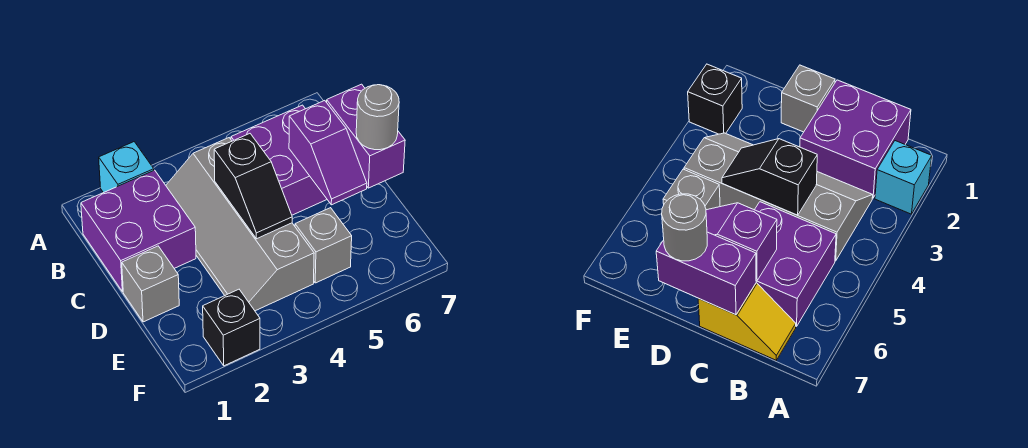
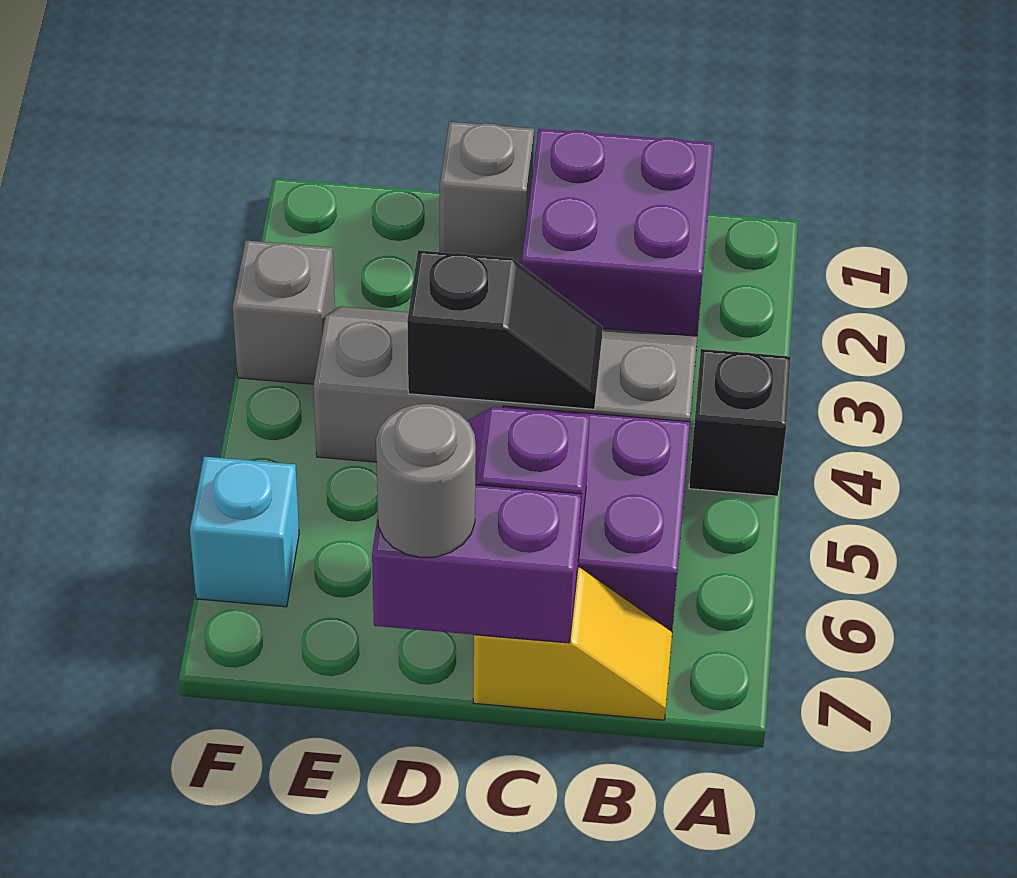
cyan 1x1 brick [99,142,154,193] -> cyan 1x1 brick moved to [190,457,299,607]
black 1x2 slope [214,134,292,239] -> black 1x2 slope turned to [407,250,603,409]
grey 1x1 brick [295,208,352,283] -> grey 1x1 brick moved to [233,240,335,384]
black 1x1 brick [203,289,260,366] -> black 1x1 brick moved to [689,349,791,496]

